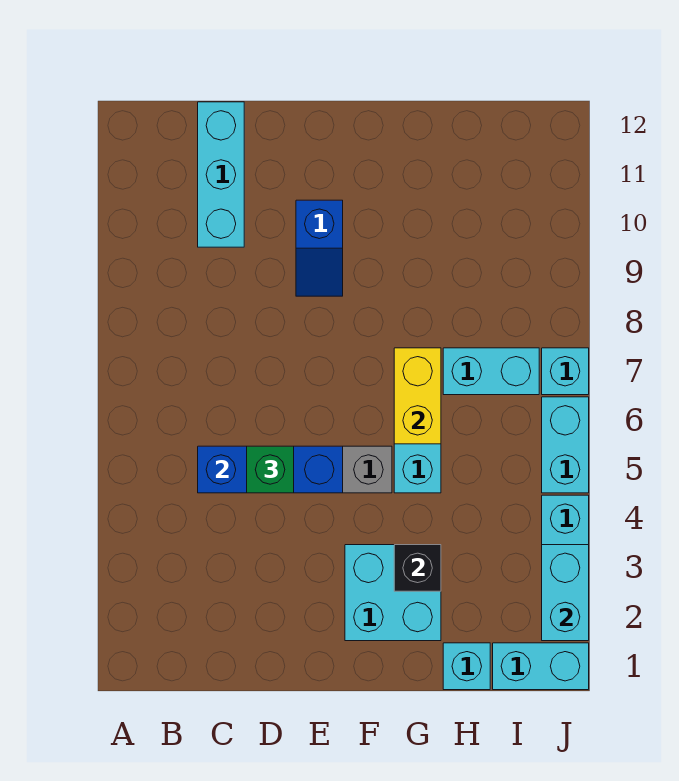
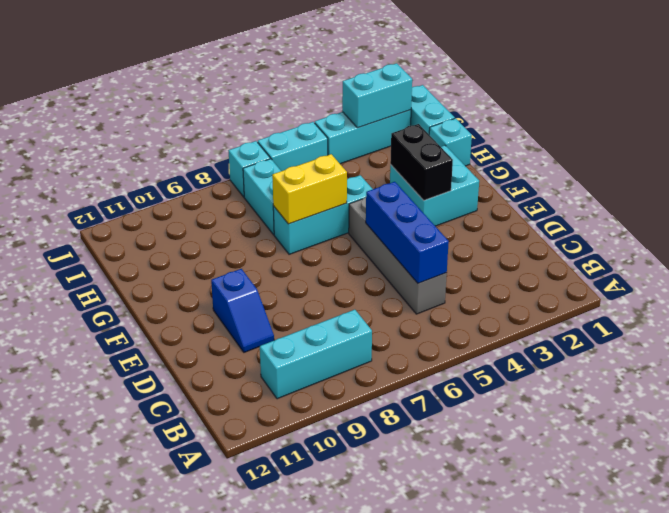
cyan 1x3 brick [198,102,244,247] -> cyan 1x3 brick moved to [260,310,372,399]
green 1x1 brick [247,446,294,493] -> none
blue 1x2 slope [296,200,343,296] -> blue 1x2 slope turned to [211,269,274,352]
black 1x1 brick [394,545,441,591] -> black 1x2 brick [390,124,453,200]

